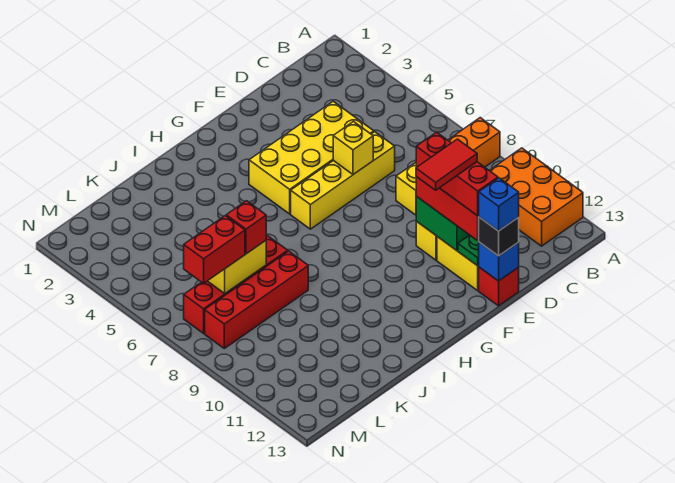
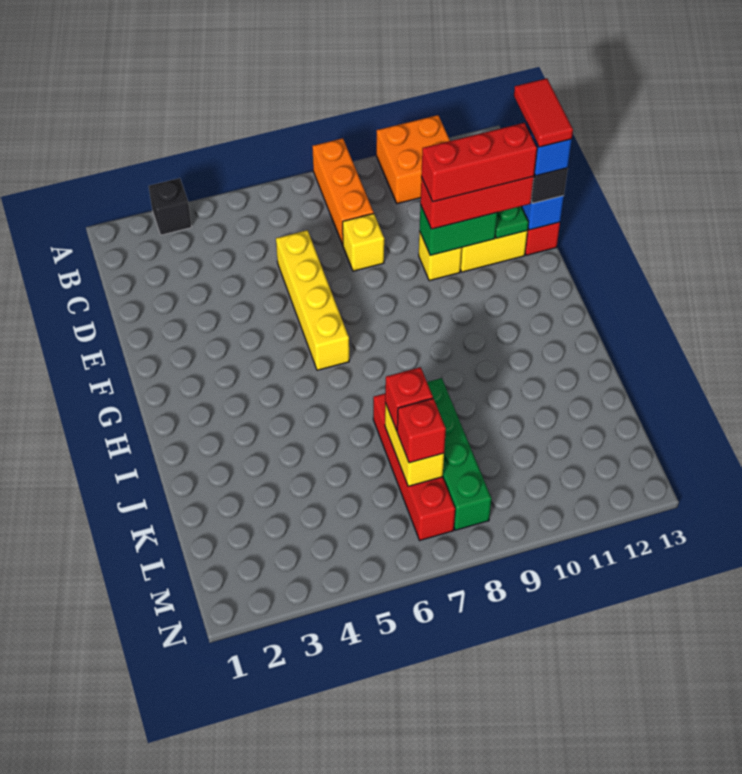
none -> black 1x1 brick [149,178,192,235]
orange 2x3 brick [489,148,583,246] -> orange 2x2 brick [376,115,450,204]
yellow 2x4 brick [249,101,374,214] -> none
yellow 1x1 brick [333,122,373,175] -> none
red 1x2 tile [416,139,477,190] -> red 1x2 tile moved to [514,78,573,147]
red 1x4 brick [205,251,308,348] -> green 1x4 brick [427,378,491,530]
red 1x2 brick [184,216,245,283] -> red 1x1 brick [397,398,446,463]

